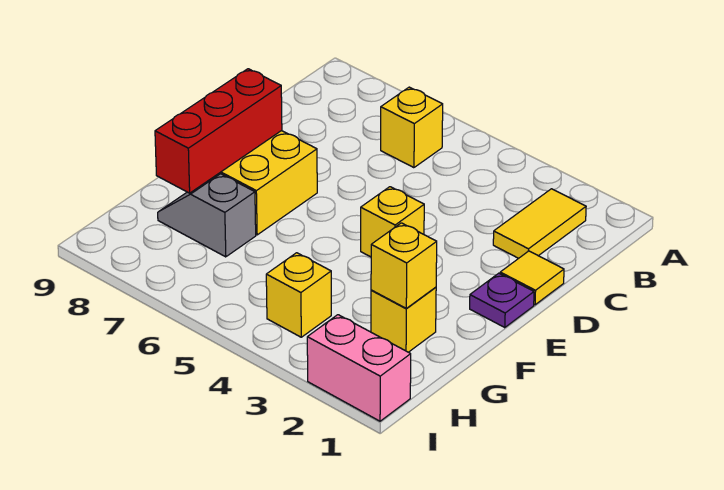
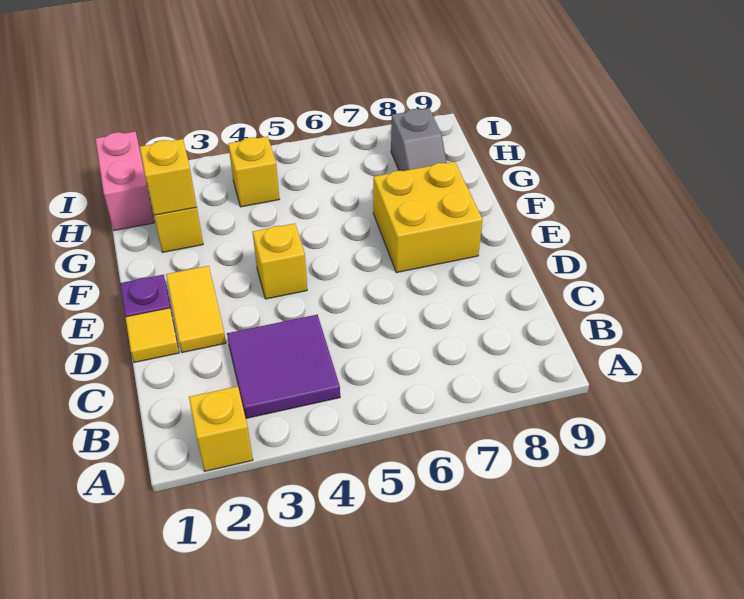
yellow 1x2 tile [493,189,586,258] -> yellow 1x2 tile moved to [166,266,226,353]
none -> purple 2x2 tile [227,315,340,418]
yellow 1x1 brick [381,87,443,168] -> yellow 1x1 brick moved to [189,386,253,471]
red 1x3 brick [155,69,282,193] -> none
grey 1x2 slope [158,174,256,257] -> grey 1x2 slope turned to [391,108,447,171]
pink 1x2 brick [307,315,411,421] -> pink 1x2 brick turned to [95,132,154,230]

